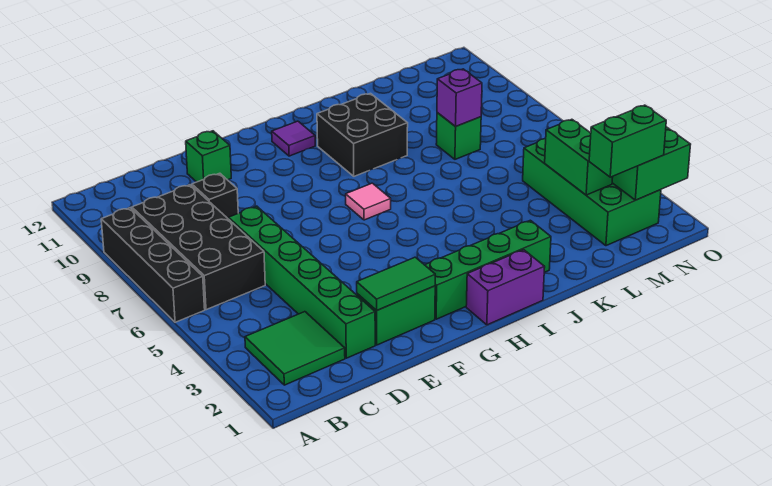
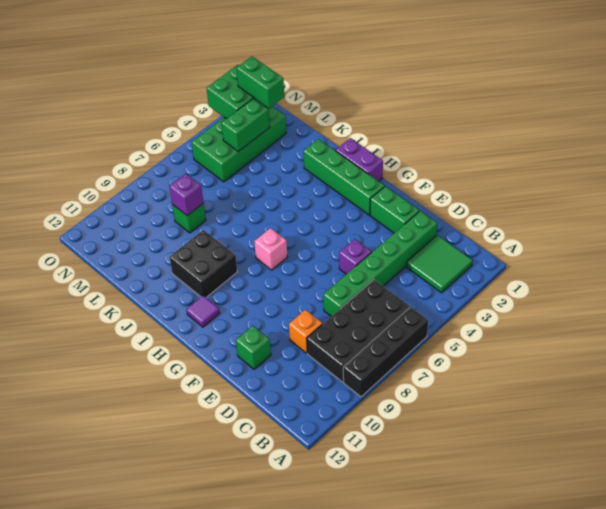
black 1x1 brick [192,173,238,219] -> orange 1x1 brick [289,310,322,353]
green 1x2 tile [357,257,435,311] -> none
none -> purple 1x1 brick [339,239,372,274]
pink 1x1 tile [346,183,391,220] -> pink 1x1 brick [254,228,287,270]

